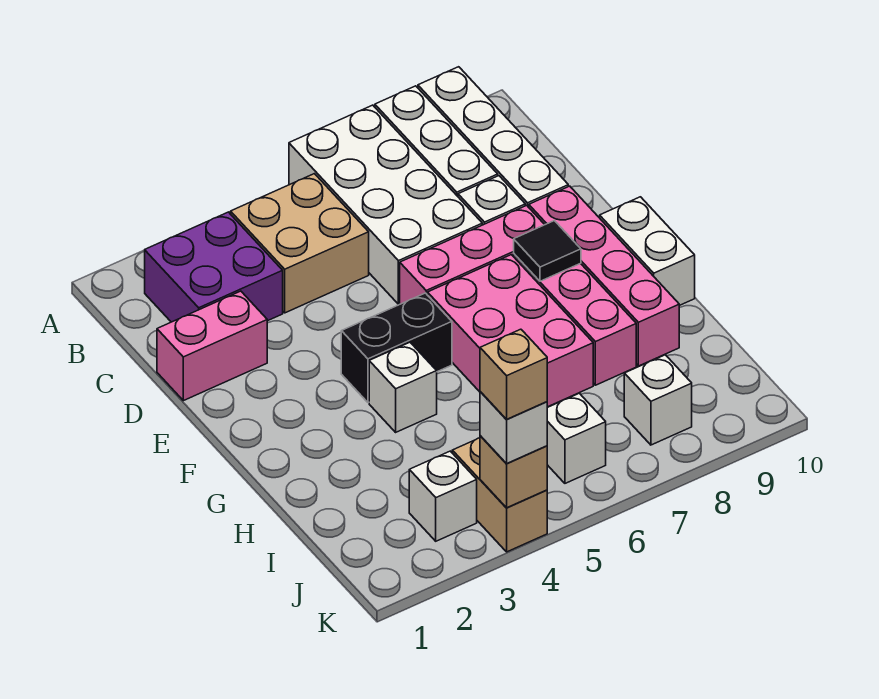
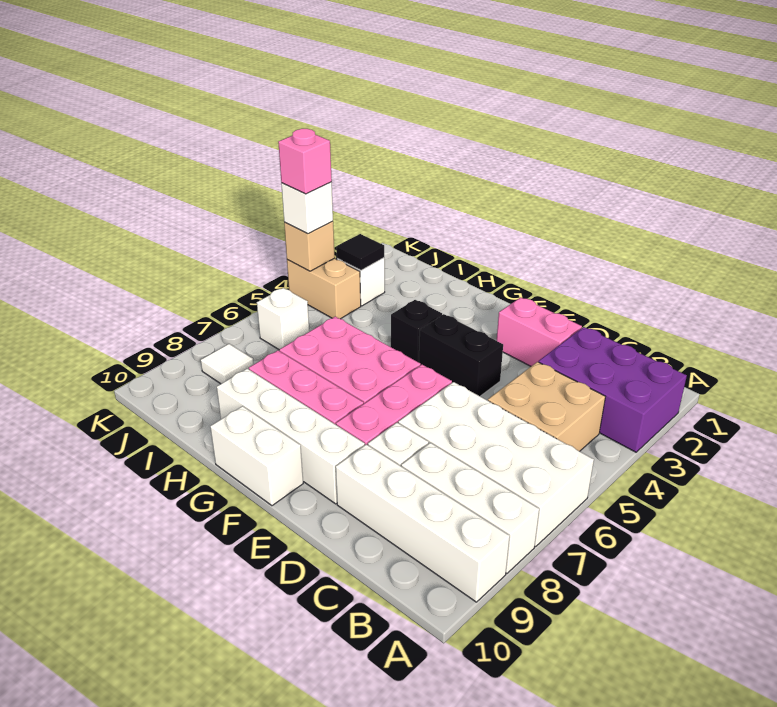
purple 2x2 brick [145,212,283,322] -> purple 2x3 brick [539,327,687,452]
pink 1x2 brick [157,291,267,401] -> pink 1x2 brick turned to [497,297,582,366]
pink 1x4 brick [529,186,679,366] -> white 1x4 brick [217,369,365,504]
black 1x2 brick [341,293,452,403] -> black 1x2 brick turned to [419,314,503,396]
black 1x1 tile [514,221,581,281] -> black 1x1 tile moved to [337,234,384,270]
white 1x1 brick [369,342,437,432] -> black 1x1 brick [391,300,442,362]
white 1x1 brick [624,355,692,445] -> white 1x1 tile [201,344,253,384]
tan 1x1 brick [480,329,547,419] -> pink 1x1 brick [278,129,332,194]

